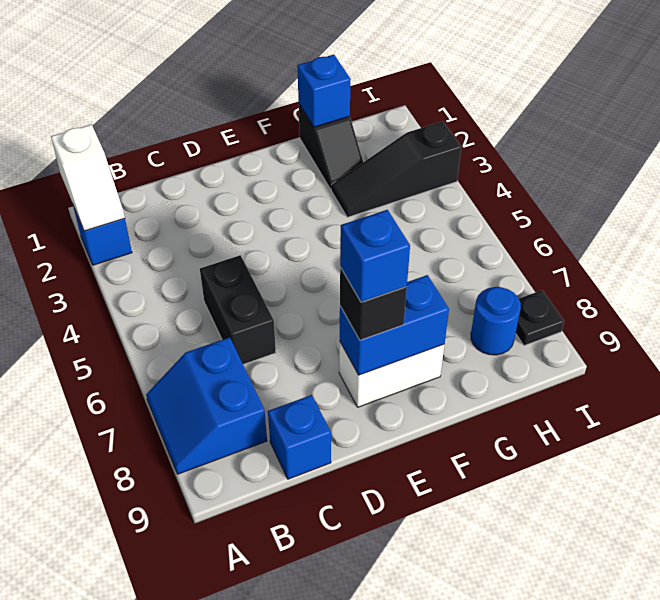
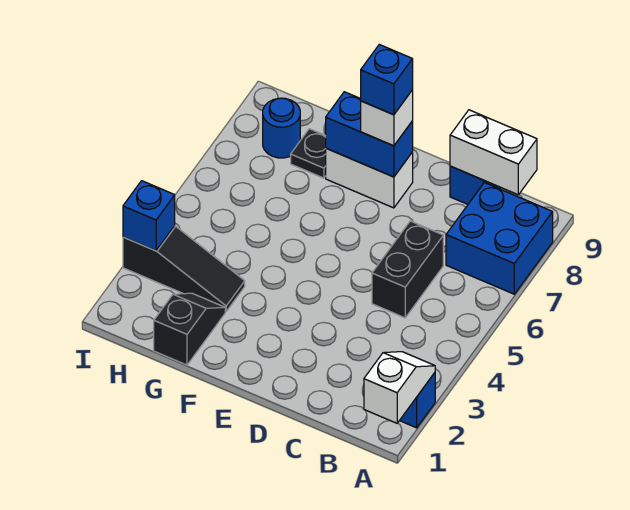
blue 2x2 slope [146,337,267,474] -> blue 2x2 brick [446,183,553,294]
none -> white 1x2 brick [450,110,537,195]
black 1x1 brick [340,268,407,340] -> white 1x1 brick [361,90,413,146]
blue 1x1 brick [297,55,351,127] -> blue 1x1 brick moved to [123,181,175,251]
black 1x1 plate [516,290,564,346] -> black 1x1 plate moved to [291,129,326,178]

